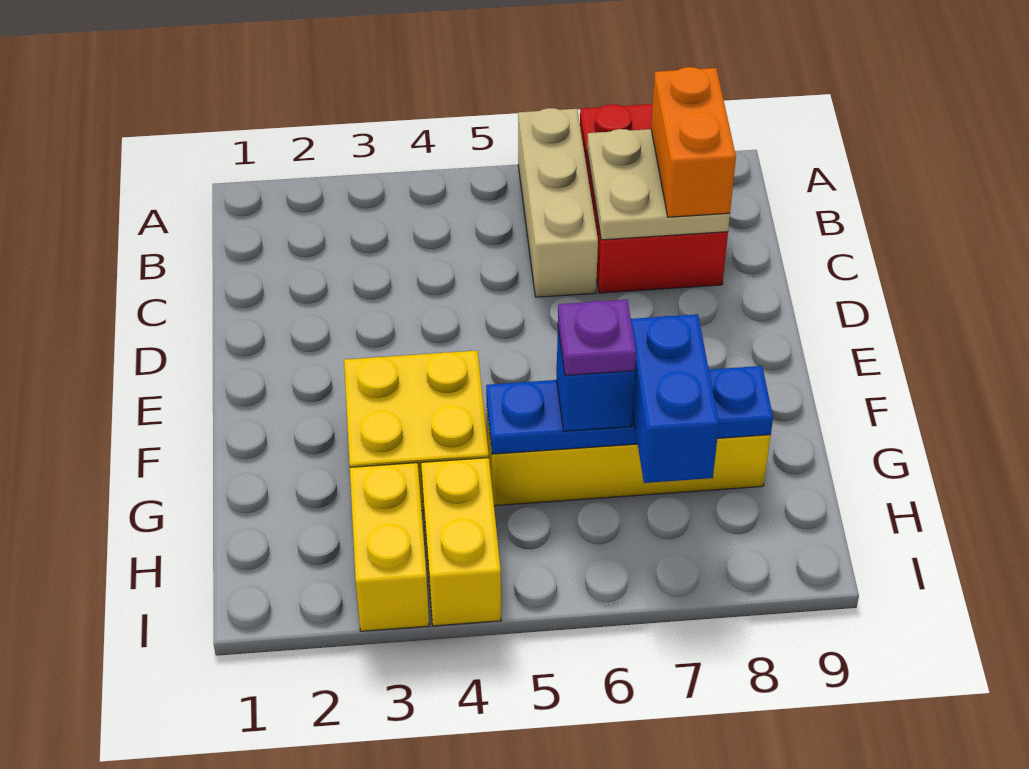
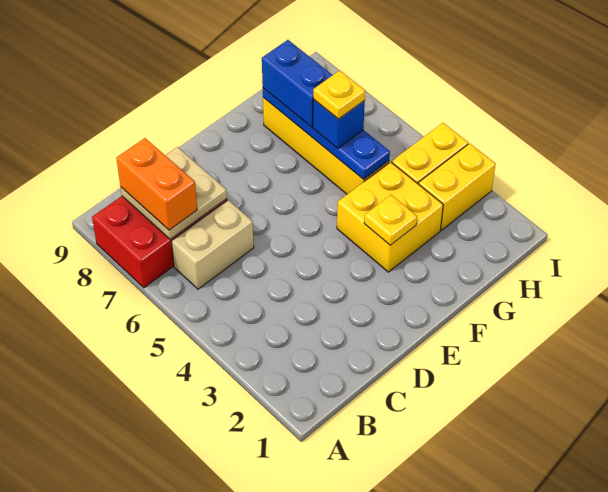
tan 1x3 brick [518,108,598,297] -> tan 1x2 brick [171,200,254,289]
orange 1x2 brick [651,67,736,217] -> orange 1x2 brick turned to [116,138,197,230]
none -> yellow 1x1 plate [364,195,417,245]
purple 1x1 plate [558,300,636,375] -> yellow 1x1 plate [313,70,365,119]
blue 1x2 brick [631,314,719,483] -> blue 1x2 brick turned to [262,40,332,127]

